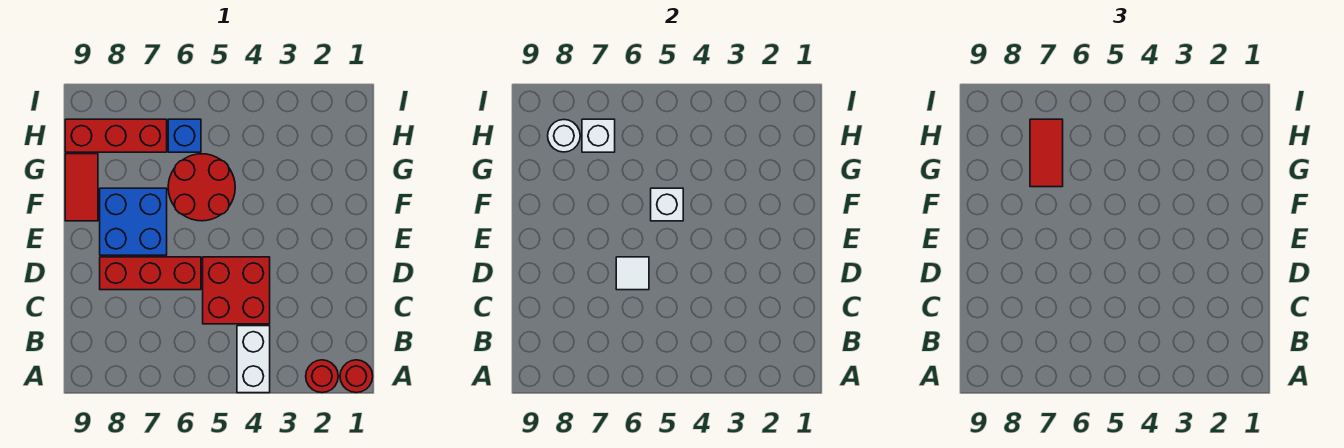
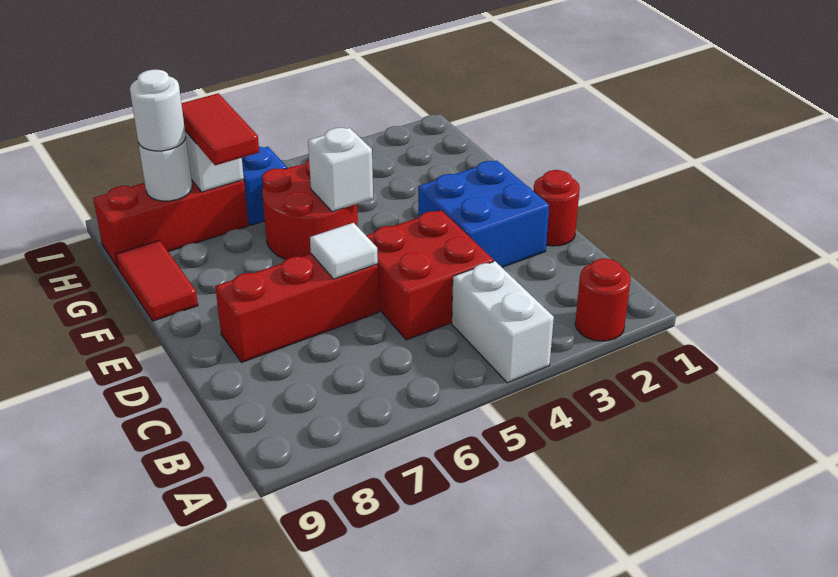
red 1x1 round brick [340,360,373,393] -> red 1x1 round brick moved to [534,170,580,246]
blue 2x2 brick [100,188,167,255] -> blue 2x2 brick moved to [418,161,549,267]
none -> white 1x1 round brick [130,70,186,151]

